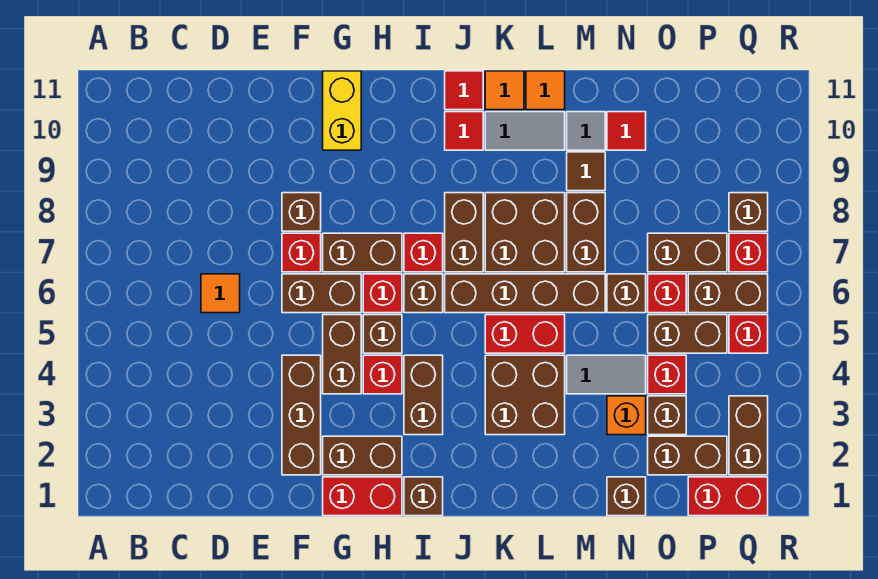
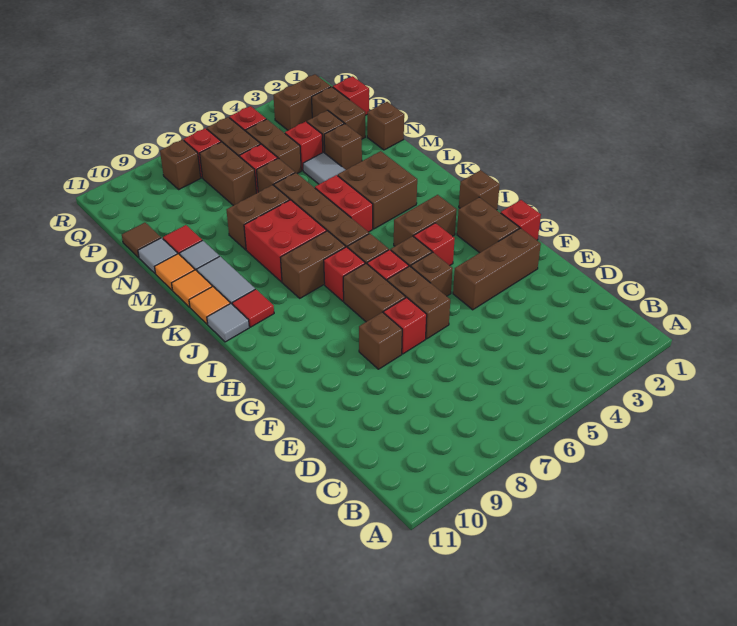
orange 1x1 tile [201,274,240,313] -> orange 1x1 tile moved to [155,254,195,290]
red 1x2 brick [323,477,402,516] -> red 1x1 brick [501,200,541,240]
brown 1x2 brick [323,315,361,394] -> brown 1x1 brick [411,252,453,296]
yellow 1x2 brick [323,71,361,150] -> none
red 1x1 tile [445,71,483,110] -> grey 1x1 tile [207,303,249,342]
brown 2x2 brick [485,193,565,272] -> red 2x2 brick [244,200,327,282]
brown 1x1 tile [567,152,605,191] -> brown 1x1 tile moved to [122,223,161,258]
orange 1x1 brick [607,396,646,435] -> brown 1x1 brick [324,124,362,170]
none -> grey 1x1 tile [138,238,178,274]
red 1x2 brick [688,477,768,516] -> red 1x1 brick [333,76,369,115]

